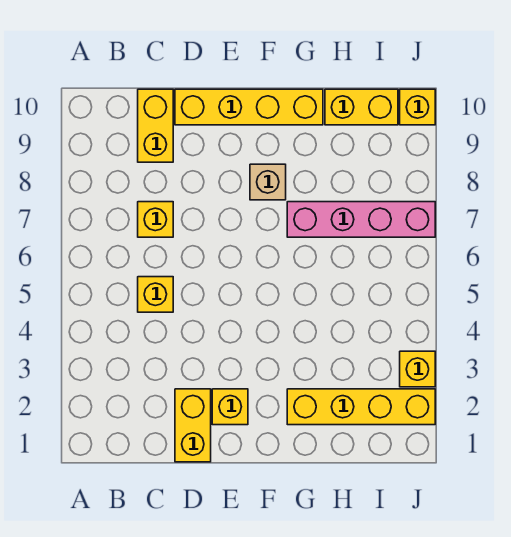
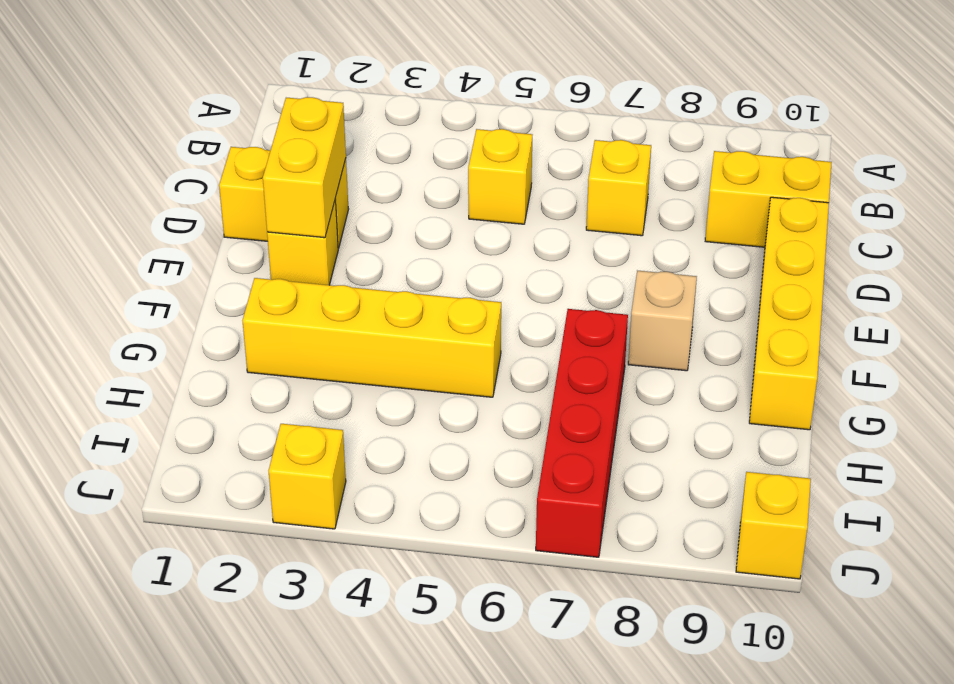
yellow 1x4 brick [287,389,435,425] -> yellow 1x4 brick turned to [242,278,501,397]
pink 1x4 brick [287,202,435,237] -> red 1x4 brick [536,309,628,557]
yellow 1x2 brick [325,89,398,125] -> yellow 1x2 brick moved to [263,97,346,238]

